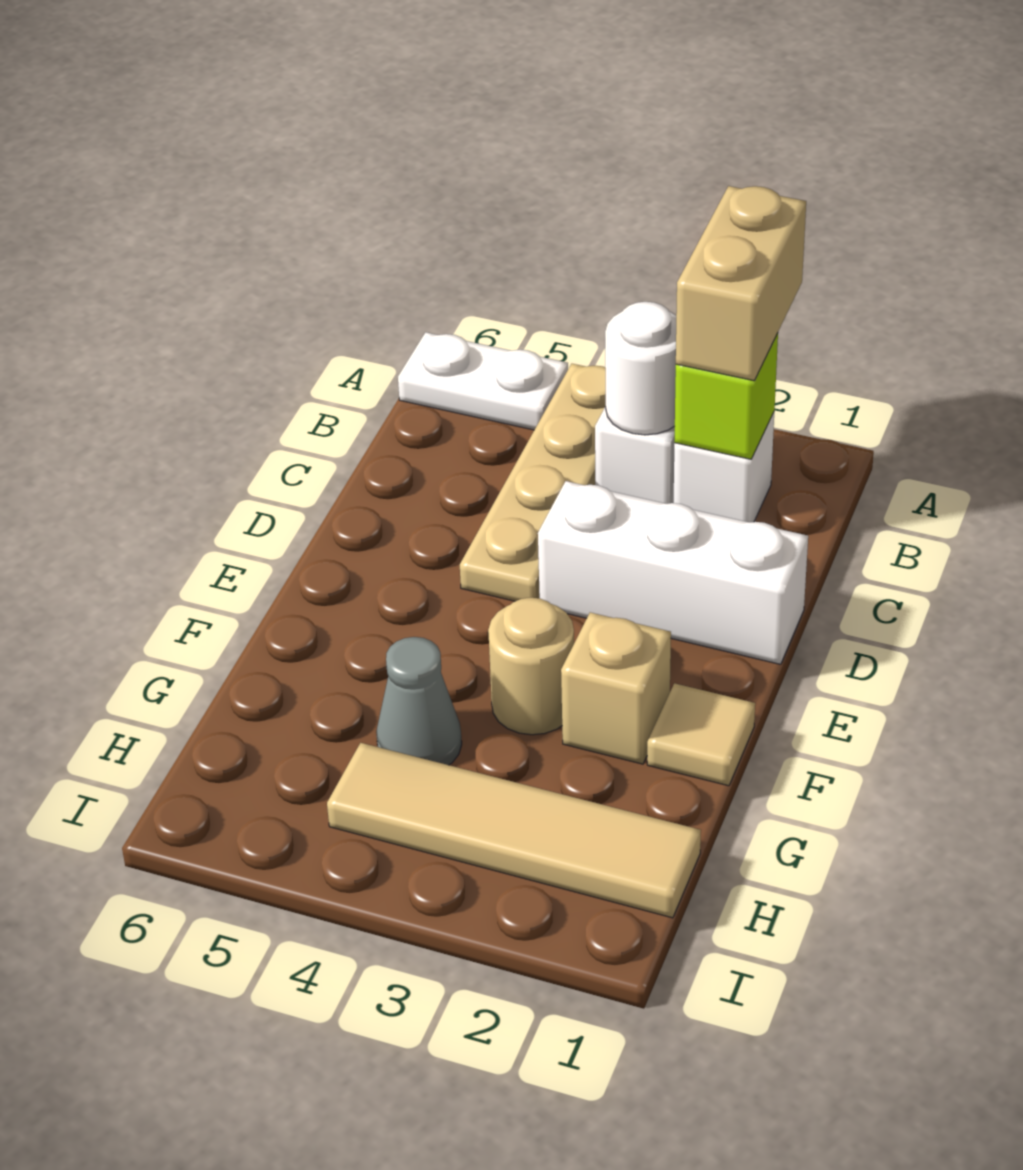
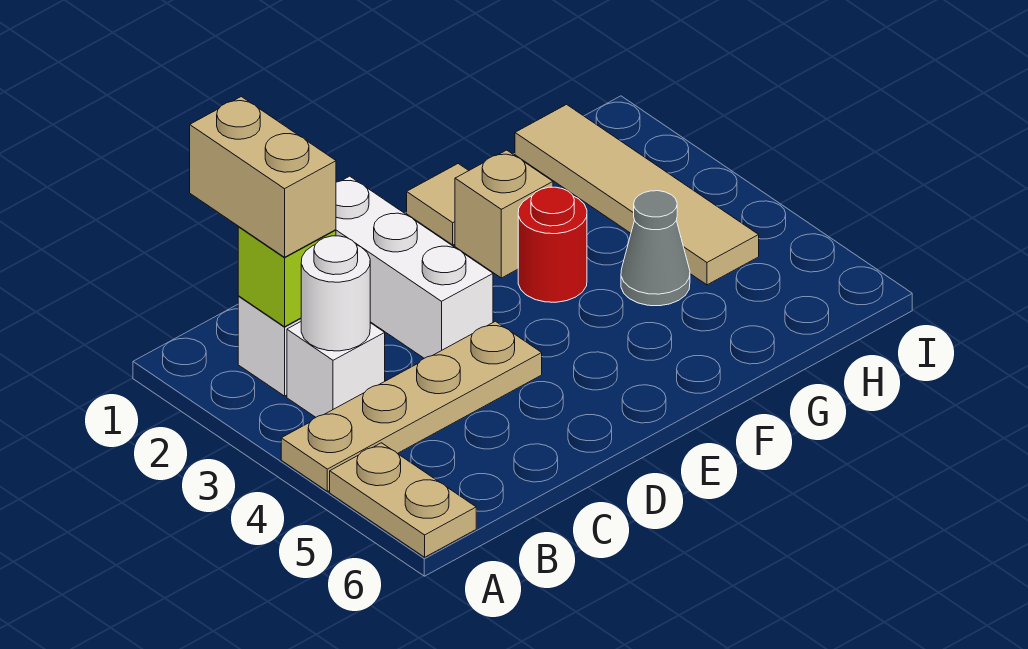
tan 1x2 brick [676,186,806,381] -> tan 1x2 brick turned to [190,97,336,257]
white 1x2 plate [398,332,568,430] -> tan 1x2 plate [330,443,476,557]
tan 1x1 round brick [488,598,574,735] -> red 1x1 round brick [518,187,587,302]

